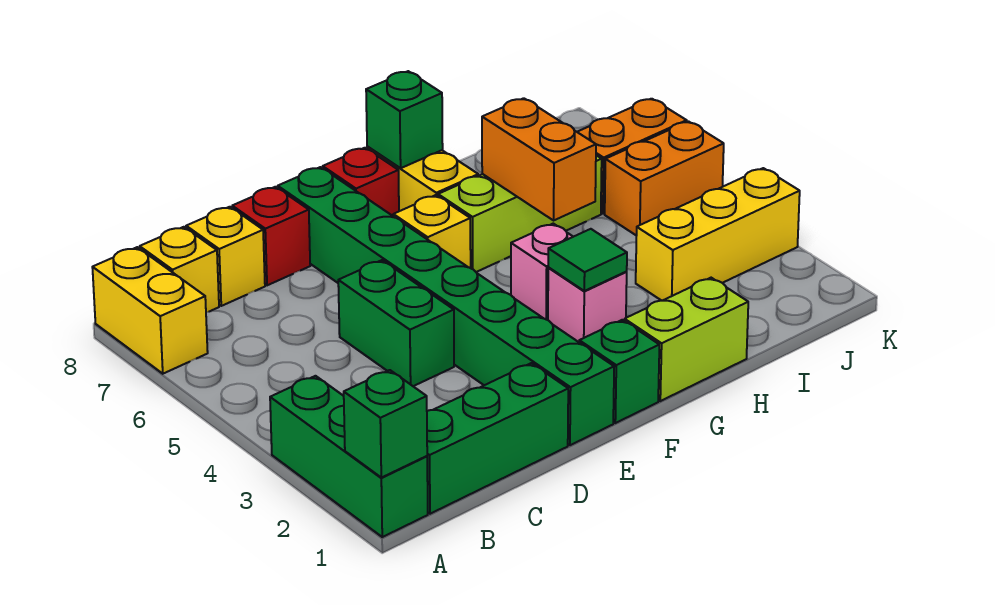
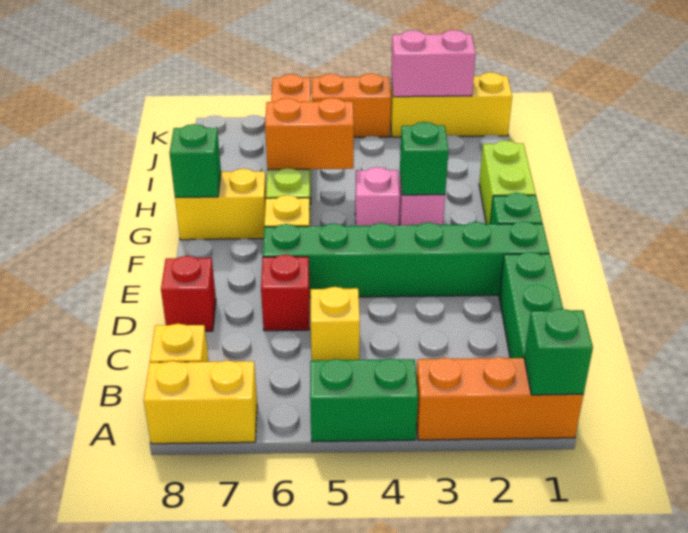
green 1x3 brick [270,376,428,537] -> orange 1x3 brick [416,357,583,440]
yellow 1x1 brick [186,207,265,306] -> yellow 1x1 brick moved to [311,287,360,361]
green 1x2 brick [338,260,454,386] -> green 1x2 brick moved to [310,358,418,442]
green 1x8 brick [278,167,614,445] -> green 1x6 brick [263,221,550,298]
red 1x1 brick [323,148,399,216] -> red 1x1 brick moved to [261,255,310,331]
green 1x1 tile [548,229,627,291] -> green 1x1 brick [400,122,449,195]
yellow 1x3 brick [636,168,800,301] -> yellow 1x3 brick turned to [390,72,512,137]
orange 1x2 brick [605,121,724,236] -> orange 1x2 brick turned to [312,73,391,137]
none -> pink 1x2 brick [391,30,476,97]

